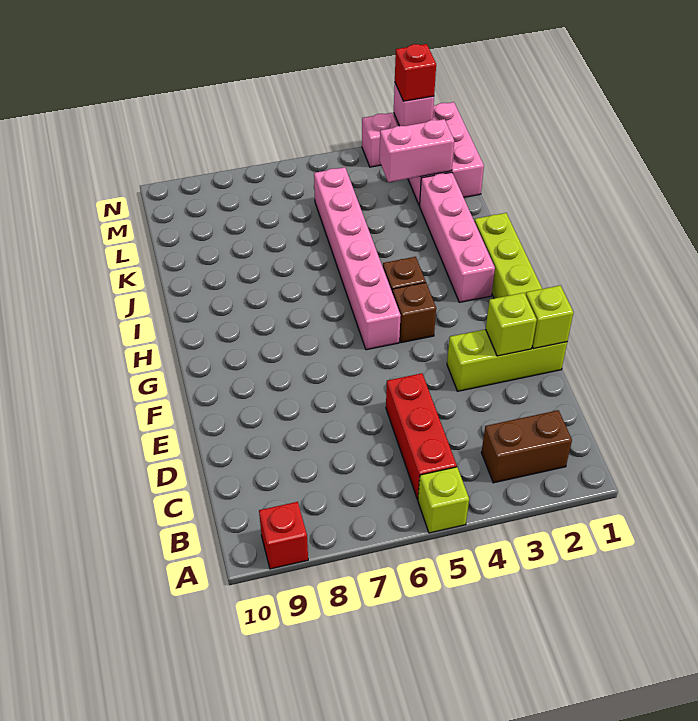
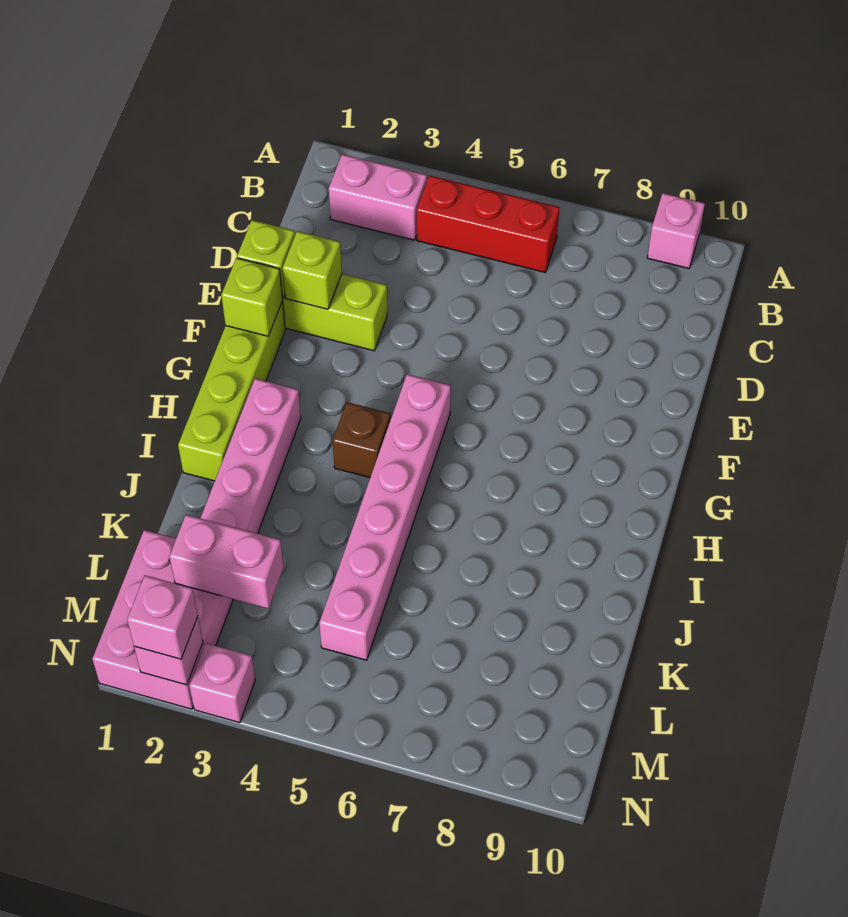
lime 1x1 brick [418,467,469,533] -> lime 1x1 brick moved to [221,258,283,336]
red 1x1 brick [259,502,308,569] -> pink 1x1 brick [647,193,705,268]
brown 1x2 brick [481,410,572,483] -> pink 1x2 brick [329,154,427,240]
red 1x3 brick [386,373,457,500] -> red 1x3 brick turned to [417,175,559,272]
brown 1x1 brick [393,283,436,343] -> none
red 1x1 brick [395,44,436,101] -> pink 1x1 brick [127,575,198,659]

